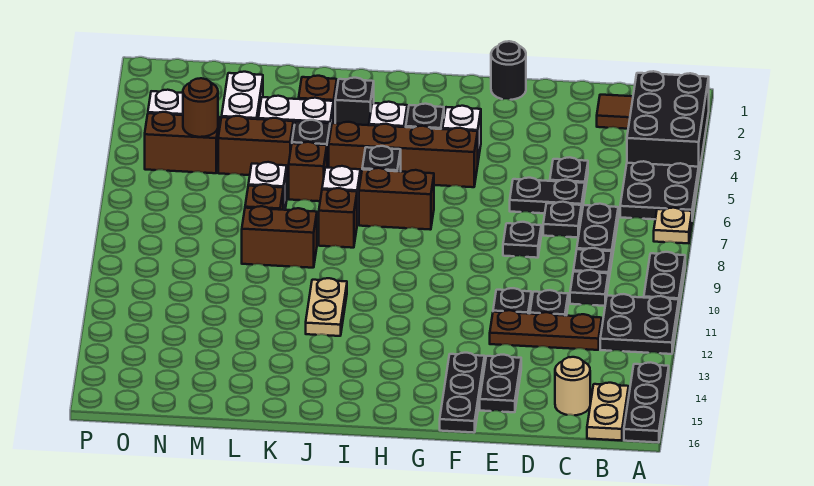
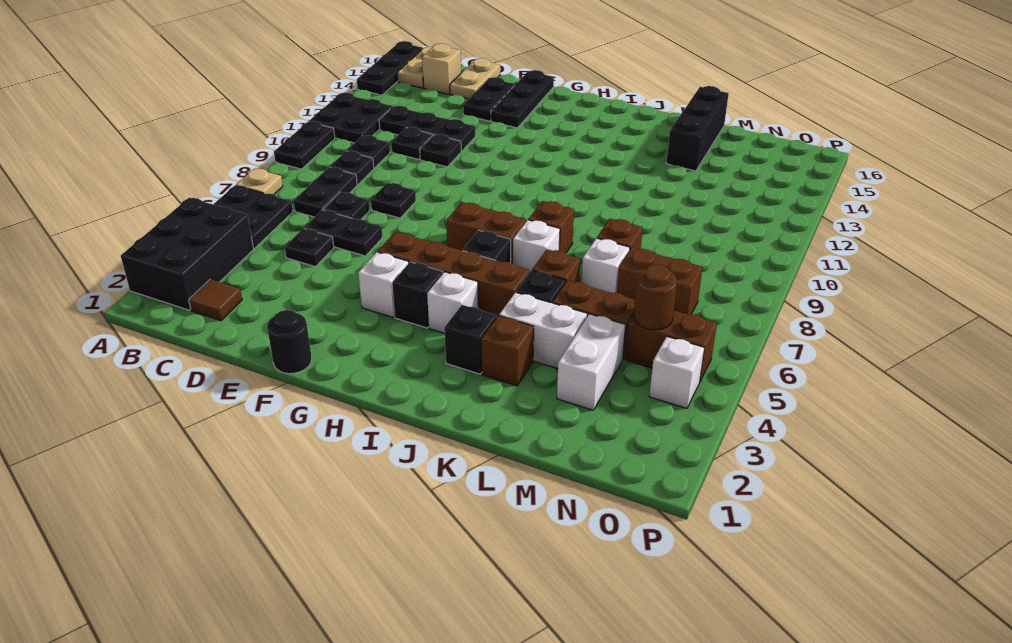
brown 1x3 plate [490,310,602,350] -> black 1x3 plate [379,106,475,151]
tan 1x1 round brick [555,357,590,415] -> tan 1x1 brick [422,43,461,94]
tan 1x2 plate [306,278,347,336] -> tan 1x2 plate moved to [450,58,500,99]
brown 1x2 brick [242,206,317,268] -> brown 1x2 brick moved to [617,248,703,315]
none -> black 1x3 brick [666,86,729,171]

